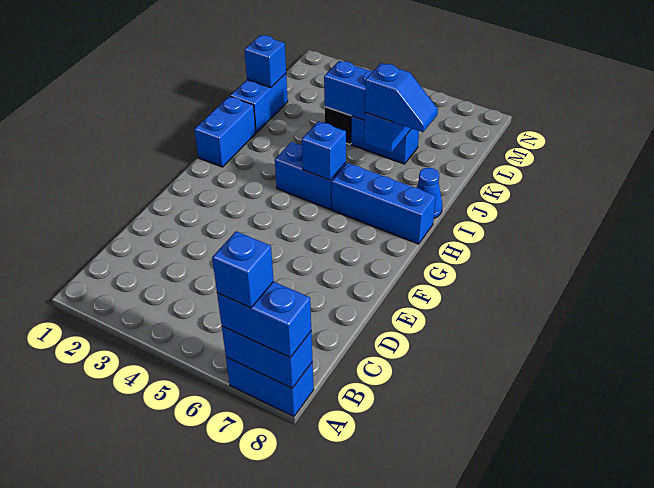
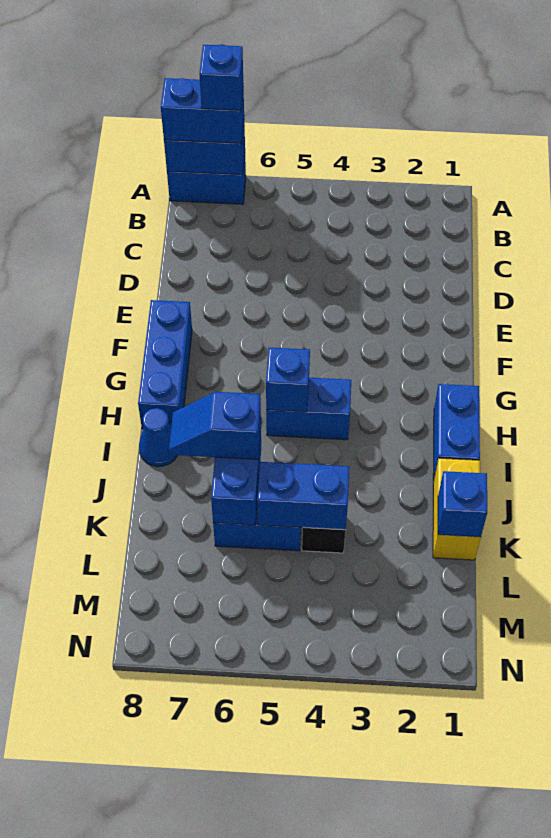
blue 1x3 brick [332,163,436,244] -> blue 1x3 brick turned to [138,300,192,429]
blue 1x2 brick [230,74,288,133] -> yellow 1x2 brick [433,458,481,560]

